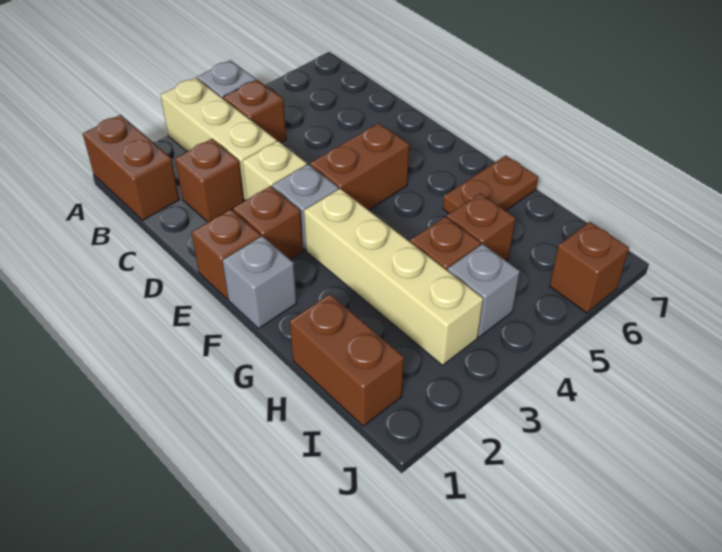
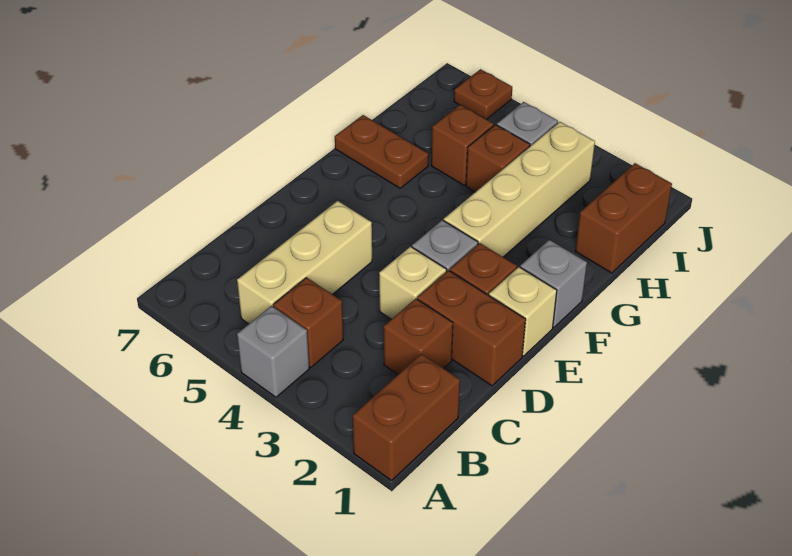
tan 1x3 brick [161,78,277,200] -> tan 1x3 brick moved to [237,201,372,324]
brown 1x1 brick [192,209,261,299] -> tan 1x1 brick [489,267,557,356]
brown 1x2 brick [310,123,409,210] -> brown 1x2 brick moved to [417,270,526,386]
brown 1x1 brick [550,222,629,313] -> brown 1x1 plate [454,69,512,120]

